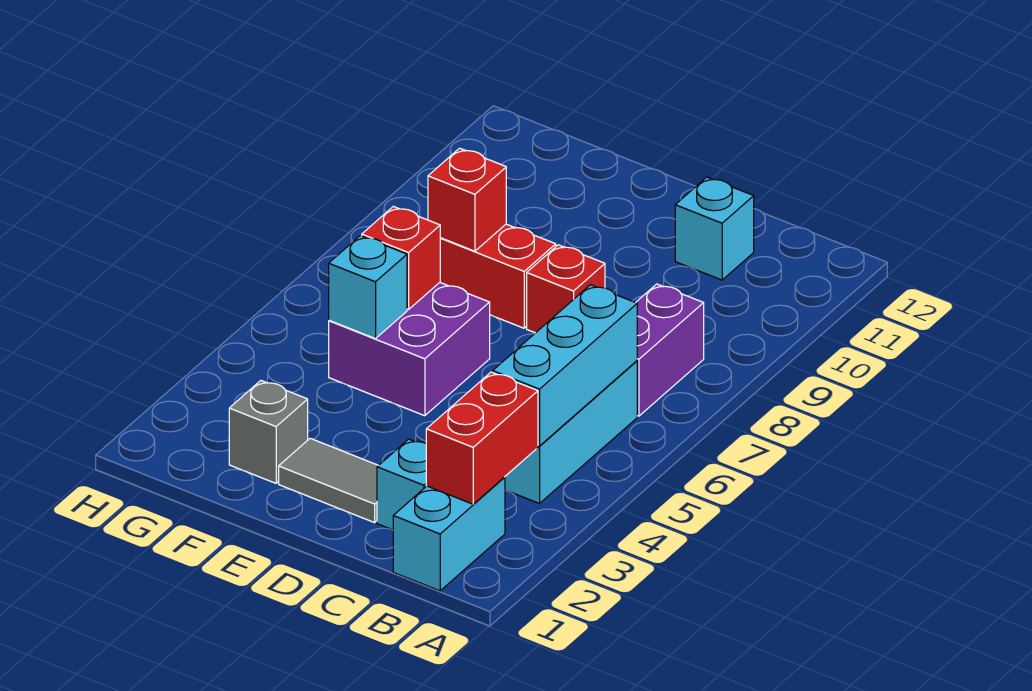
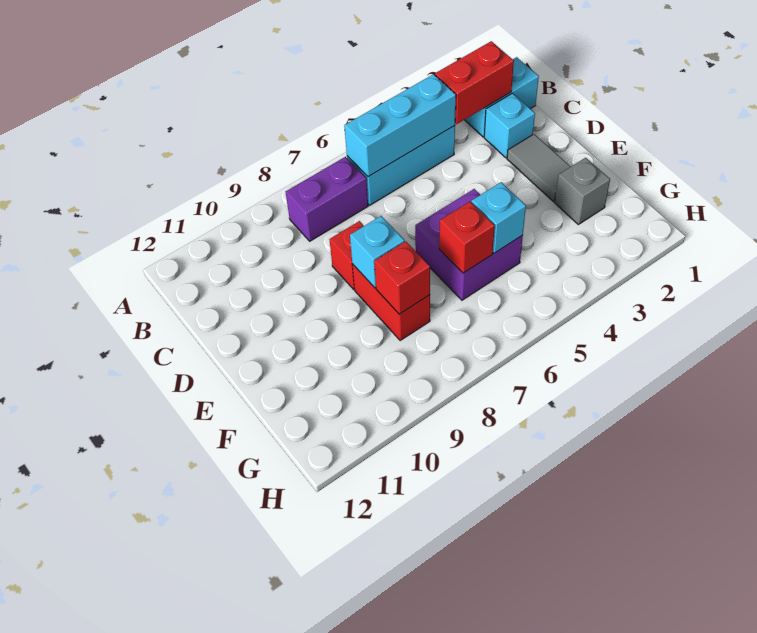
cyan 1x1 brick [675,177,754,280] -> cyan 1x1 brick moved to [350,216,405,288]

